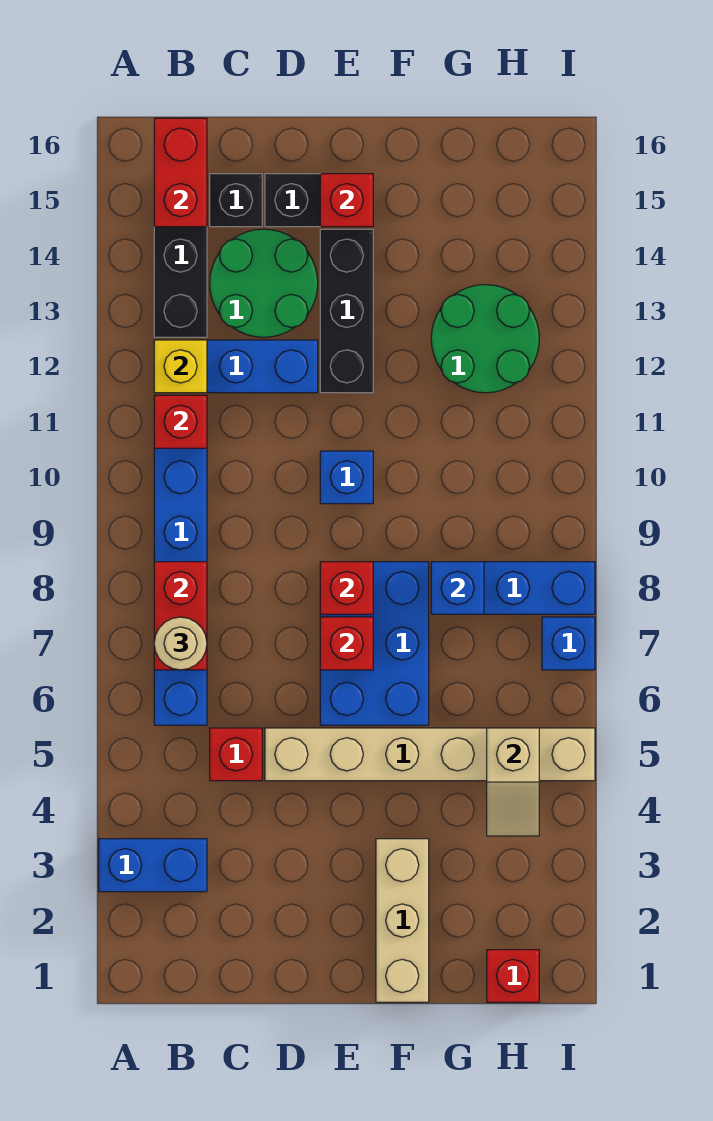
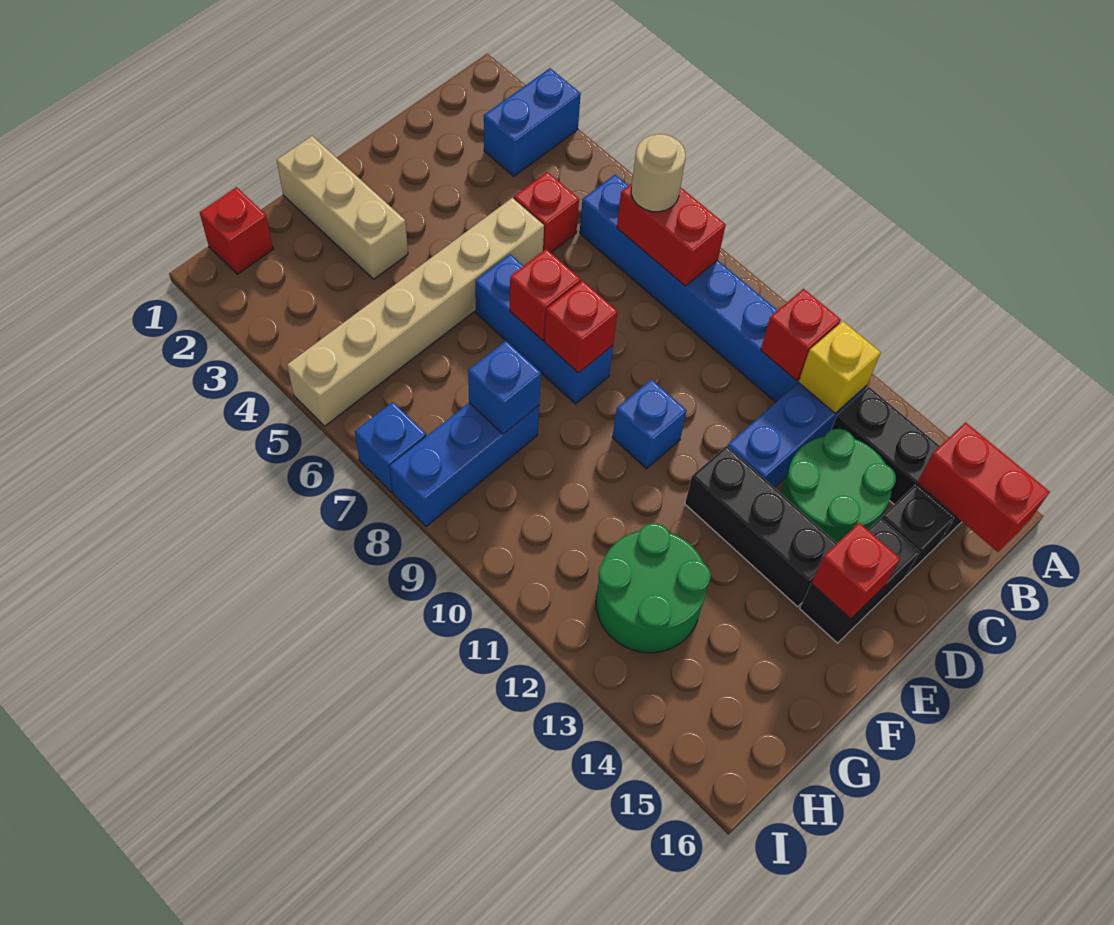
blue 2x3 brick [320,562,429,725] -> blue 1x3 brick [475,254,613,404]
tan 1x2 slope [487,728,539,836] -> none

